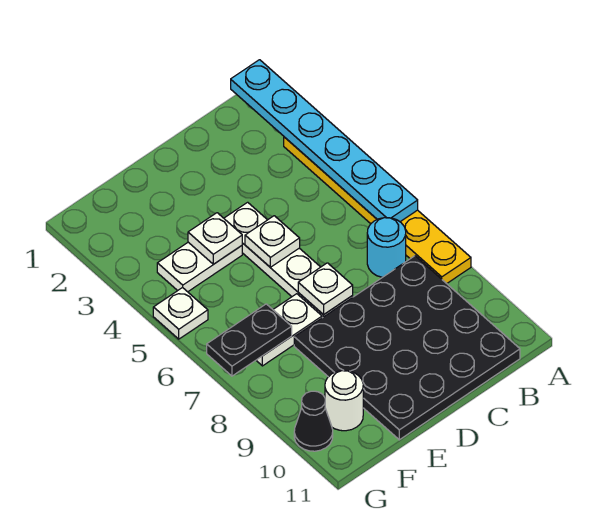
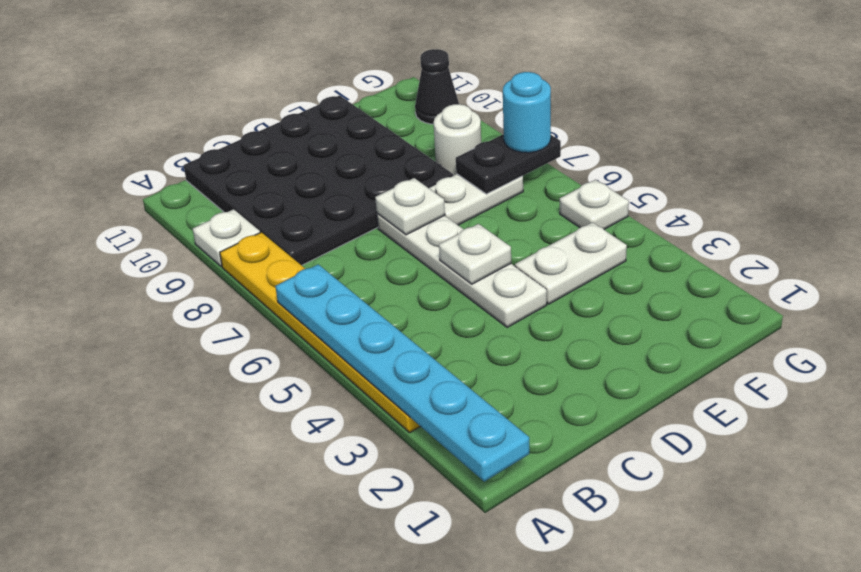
cyan 1x1 round brick [367,218,406,277] -> cyan 1x1 round brick moved to [503,72,551,153]
white 1x1 plate [188,213,242,264] -> white 1x1 plate moved to [193,209,260,267]
white 1x1 round brick [325,371,363,431] -> white 1x1 round brick moved to [434,104,481,175]

